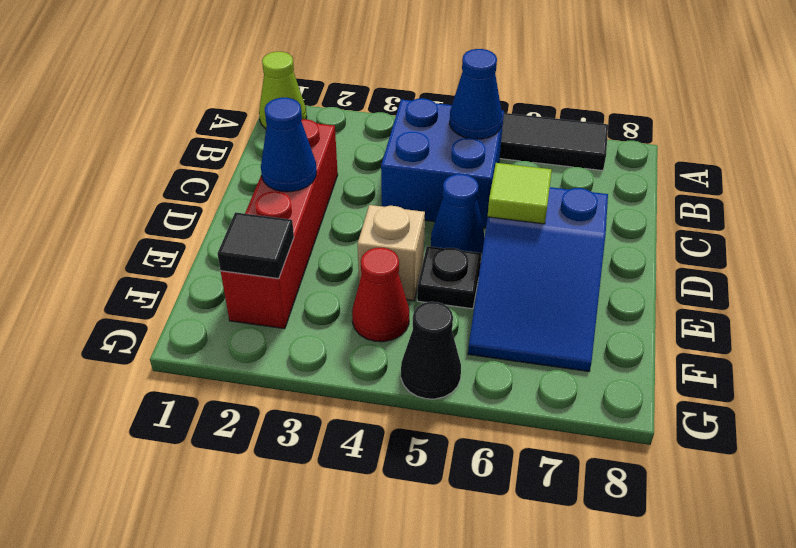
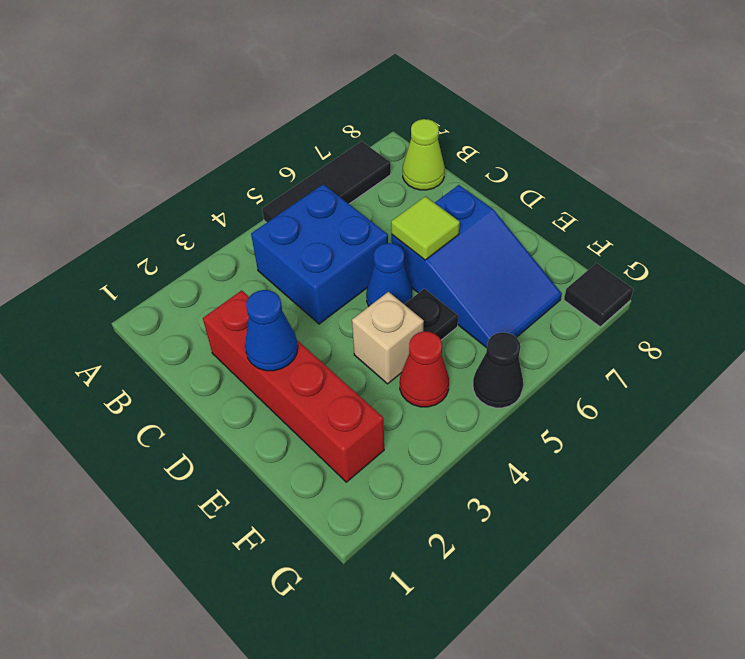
lime 1x1 cone [259,52,307,129] -> lime 1x1 cone moved to [403,119,445,190]
blue 1x1 cone [450,49,502,139] -> none
black 1x1 tile [217,212,294,279] -> black 1x1 tile moved to [564,263,633,327]

